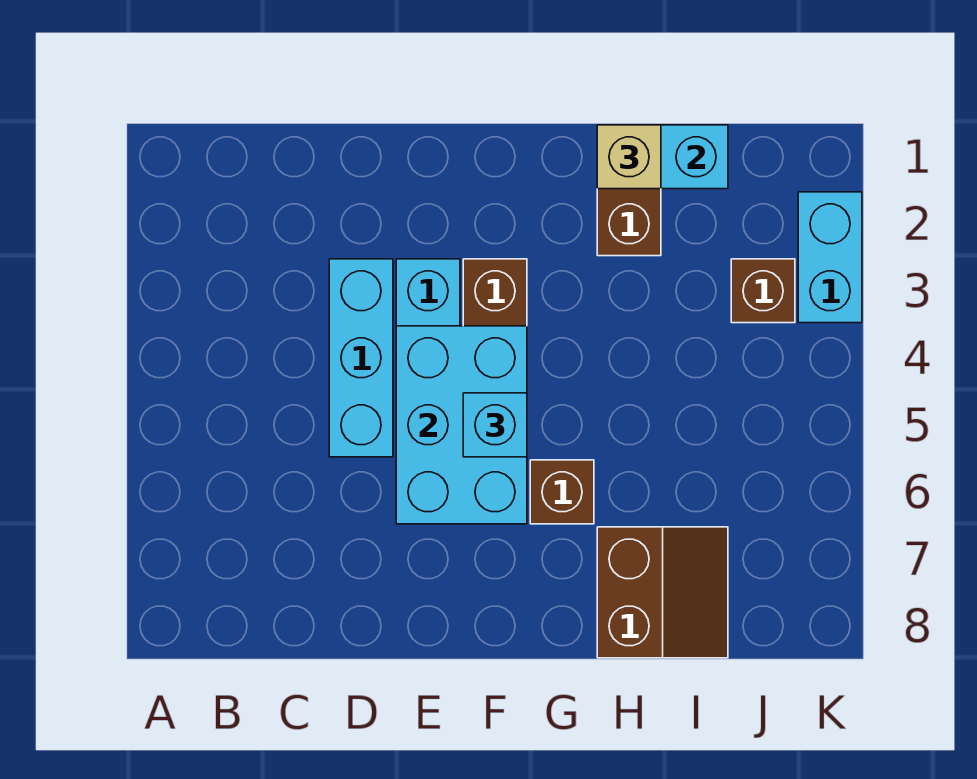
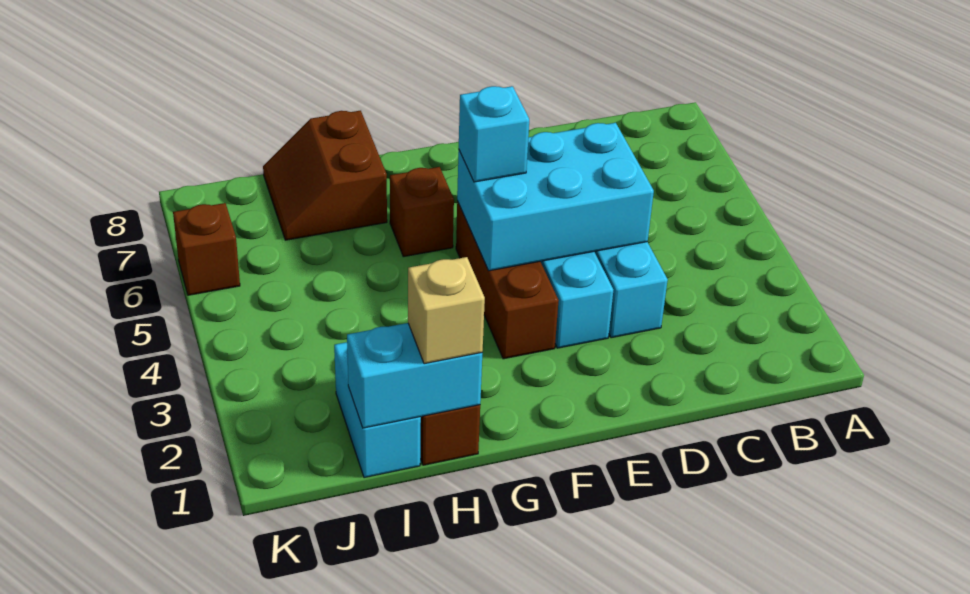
cyan 2x3 brick [396,326,527,524] -> cyan 2x3 brick turned to [457,123,654,271]
brown 1x1 brick [731,259,795,323] -> brown 1x1 brick moved to [173,203,240,295]
cyan 1x2 brick [798,192,862,323] -> cyan 1x2 brick moved to [334,342,421,478]

